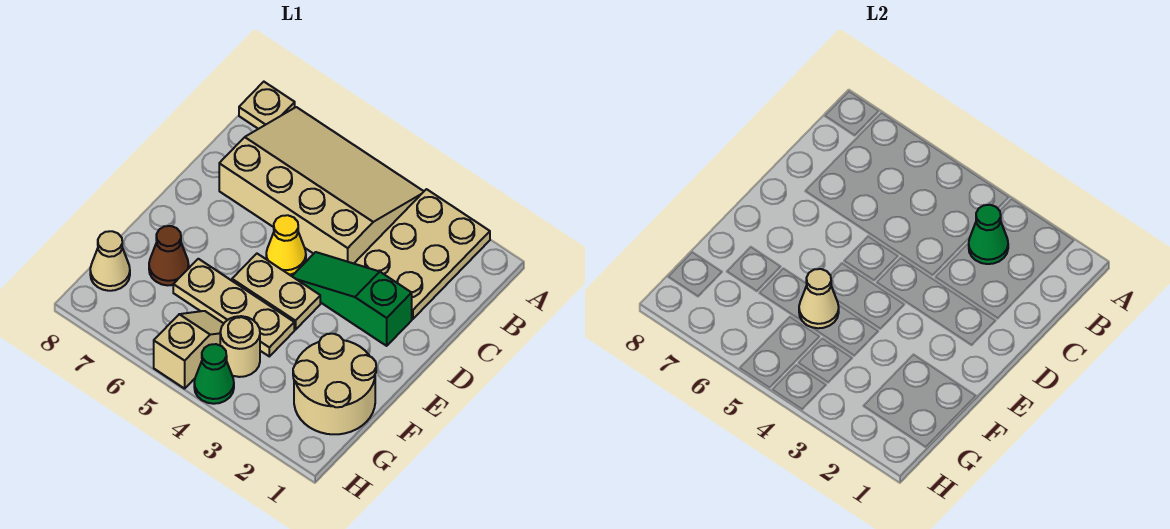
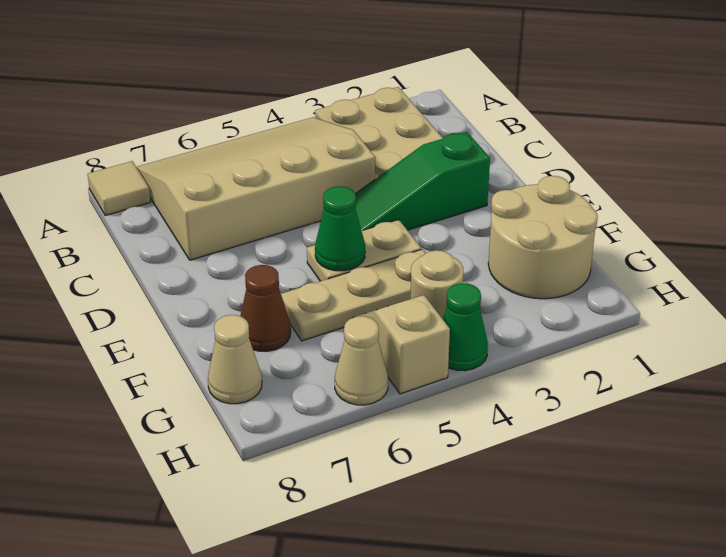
tan 1x1 plate [239,82,295,129] -> tan 1x1 tile [88,161,150,215]
green 1x1 cone [969,205,1008,264] -> green 1x1 cone moved to [315,186,365,271]
yellow 1x1 cone [266,215,306,275] -> none
tan 1x1 cone [799,269,839,328] -> tan 1x1 cone moved to [335,316,388,405]

